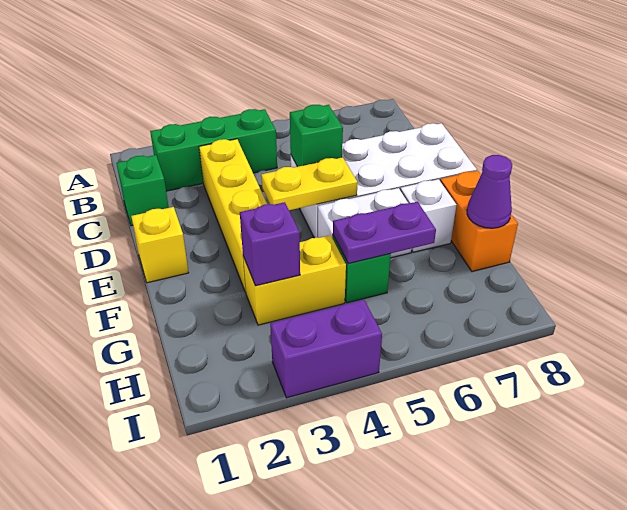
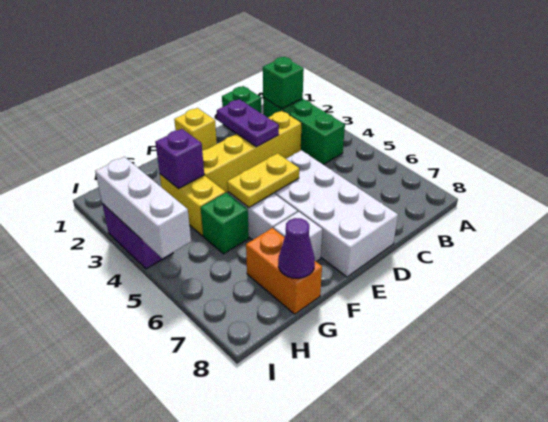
green 1x1 brick [290,105,343,167] -> green 1x1 brick moved to [263,57,304,109]
yellow 1x2 plate [261,157,358,210] -> yellow 1x2 plate turned to [227,153,299,207]
orange 1x2 brick [440,171,518,272] -> orange 1x2 brick turned to [246,228,322,314]
purple 1x2 plate [333,202,436,263] -> purple 1x2 plate moved to [217,99,279,147]
none -> white 1x3 brick [95,157,191,258]

